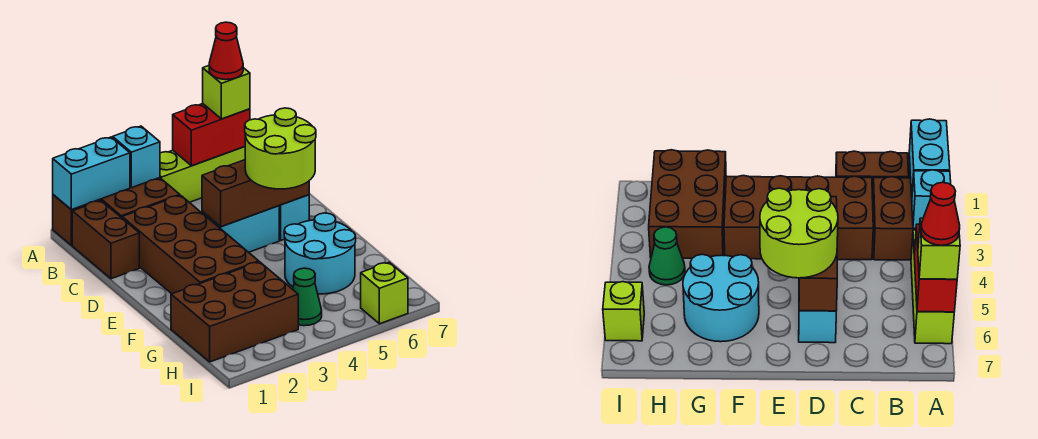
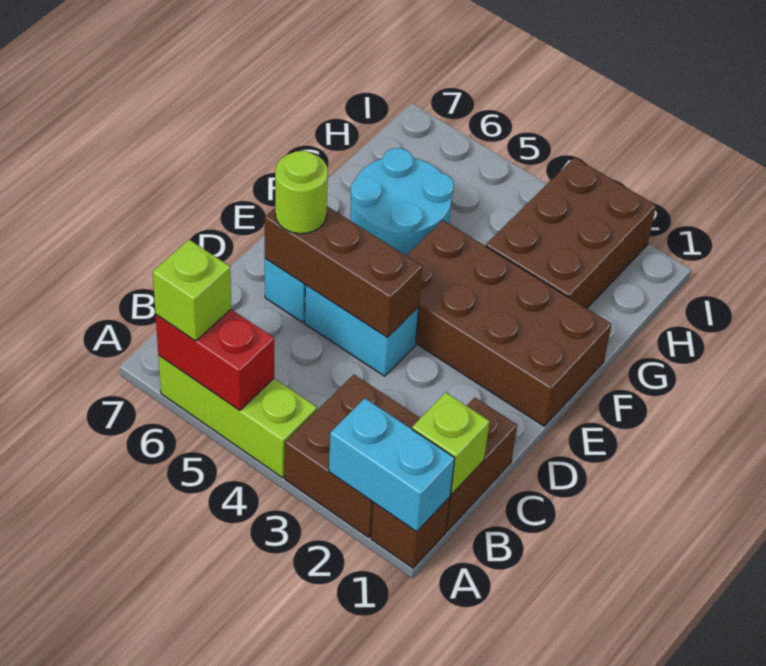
cyan 1x1 brick [113,126,160,188] -> none
red 1x1 cone [209,22,243,80] -> none
brown 2x4 brick [122,195,259,294] -> brown 2x4 brick turned to [406,220,612,426]
lime 2x2 round brick [245,108,316,189] -> lime 1x1 round brick [275,151,328,234]
brown 2x3 brick [171,262,298,362] -> brown 2x3 brick turned to [486,158,656,308]
green 1x1 cone [293,268,322,326] -> none
lime 1x1 brick [361,262,408,324] -> lime 1x1 brick moved to [412,392,490,494]

